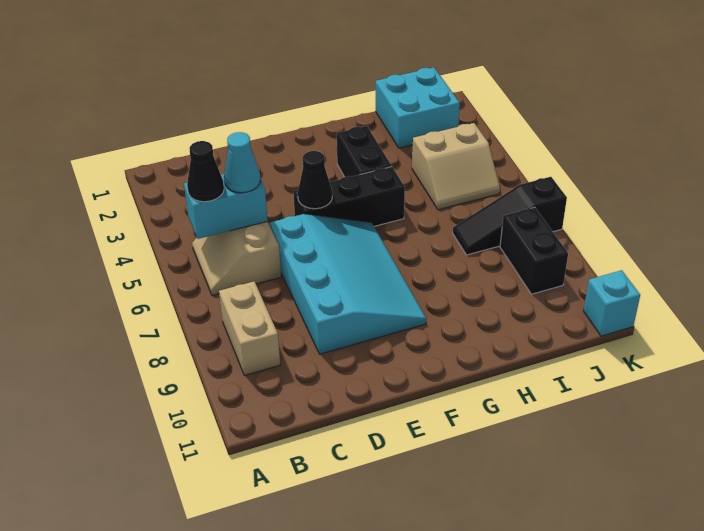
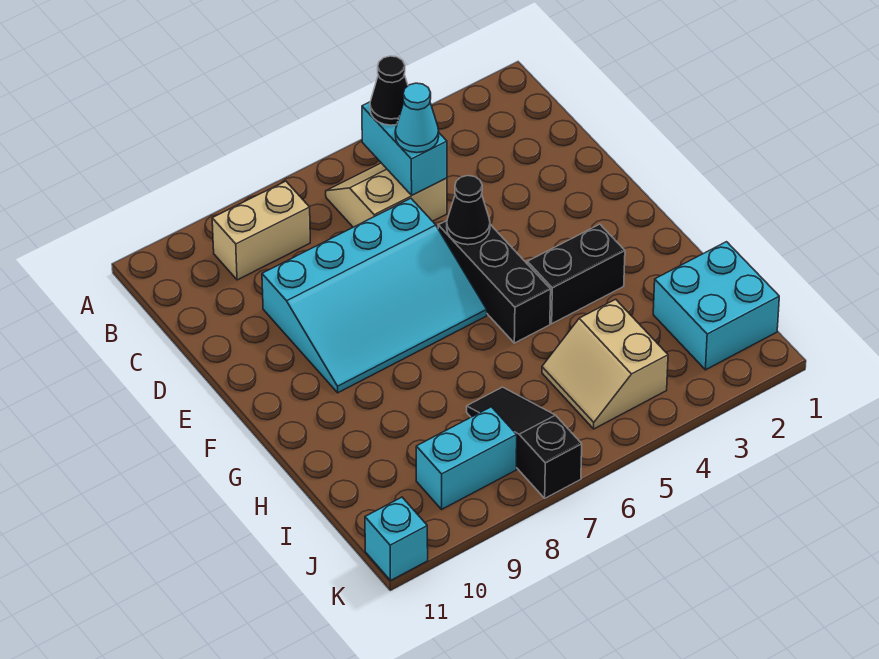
black 1x2 brick [500,207,568,294] -> cyan 1x2 brick [416,407,517,509]

